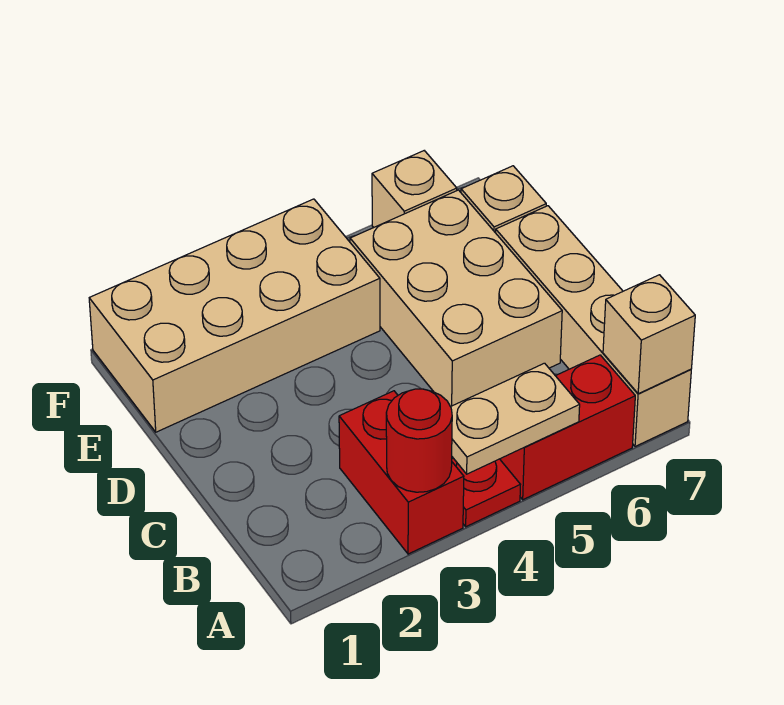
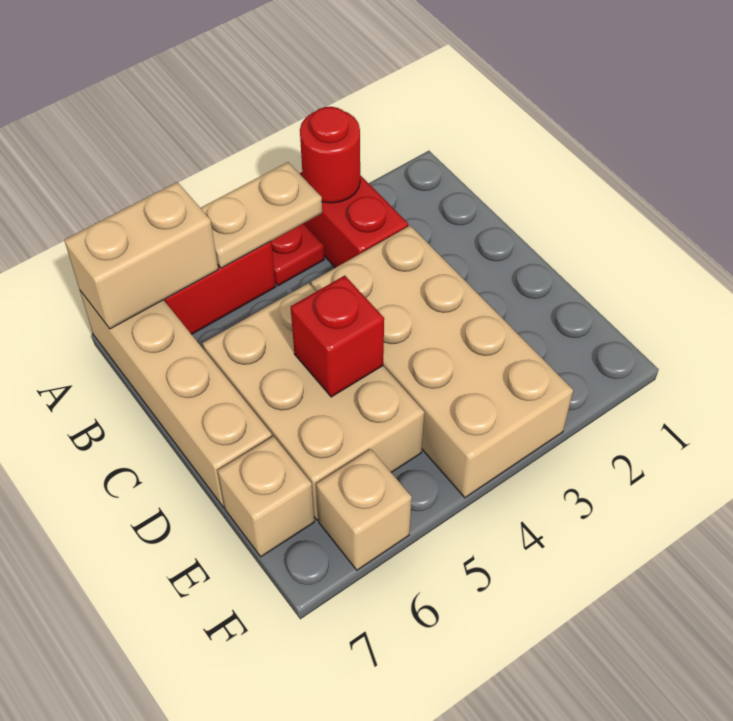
tan 1x1 brick [603,275,695,394] -> tan 1x2 brick [64,182,218,329]
none -> red 1x1 brick [291,276,384,397]
tan 2x4 brick [89,199,380,432] -> tan 2x4 brick turned to [311,226,573,498]

